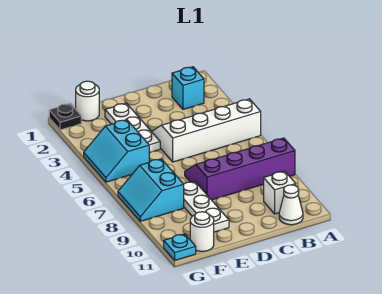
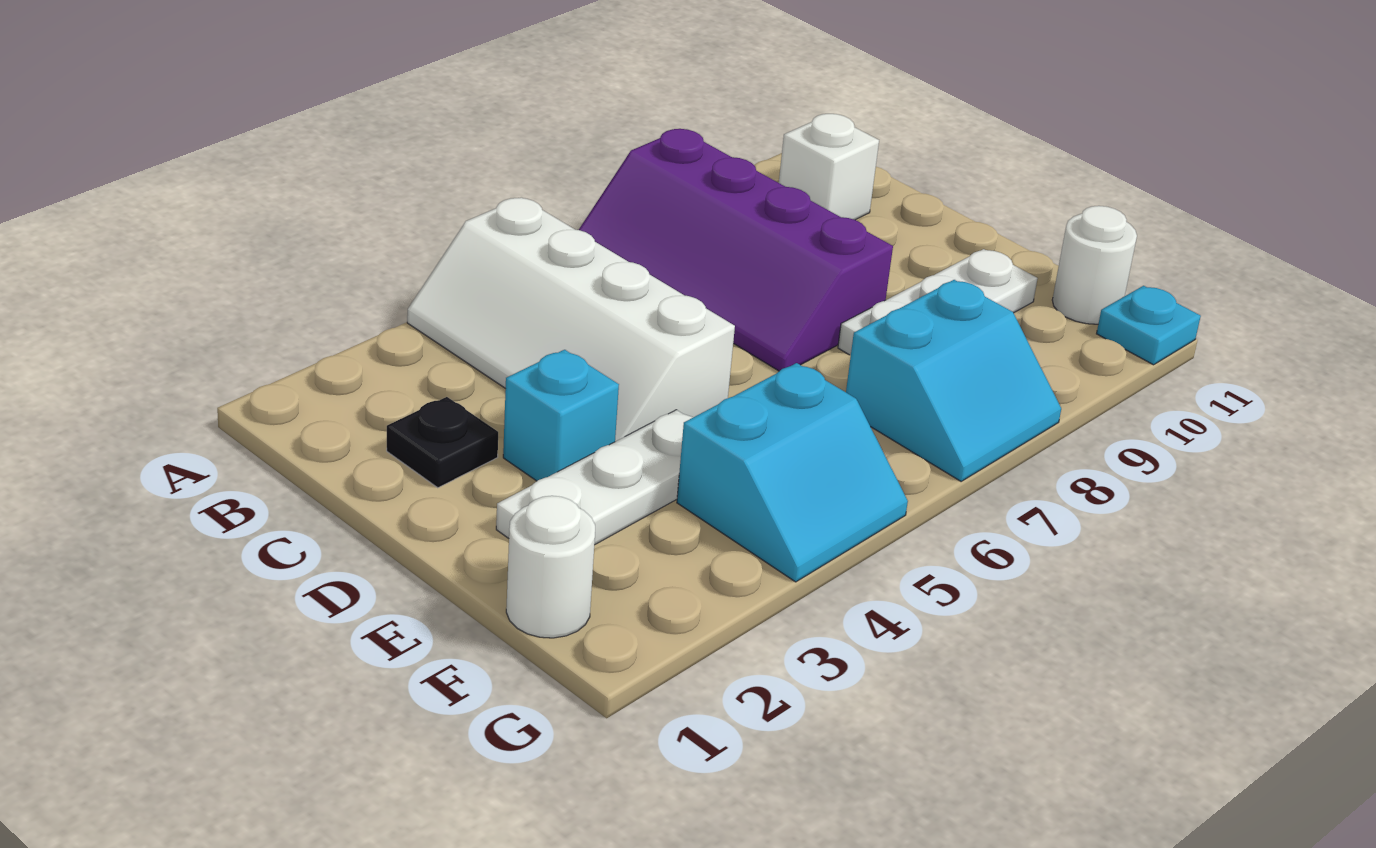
cyan 1x1 brick [172,67,204,109] -> cyan 1x1 brick moved to [503,350,619,481]
white 1x1 cone [279,185,303,225] -> none
black 1x1 plate [49,104,81,130] -> black 1x1 plate moved to [387,397,498,488]

